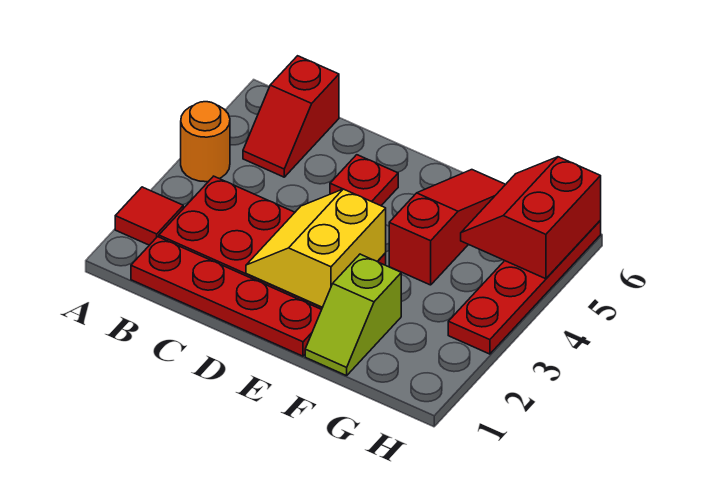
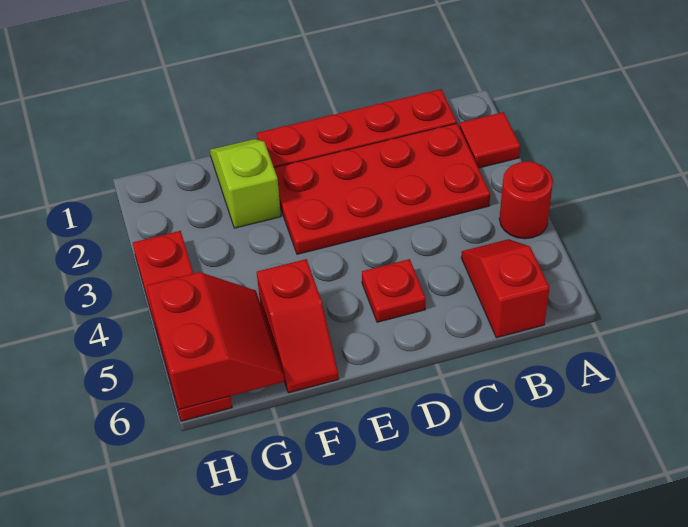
orange 1x1 round brick [181,102,230,182] -> red 1x1 round brick [499,161,553,239]
yellow 2x2 slope [246,189,386,307] -> none
red 1x3 slope [389,170,506,285] -> red 1x2 slope [257,259,339,393]

